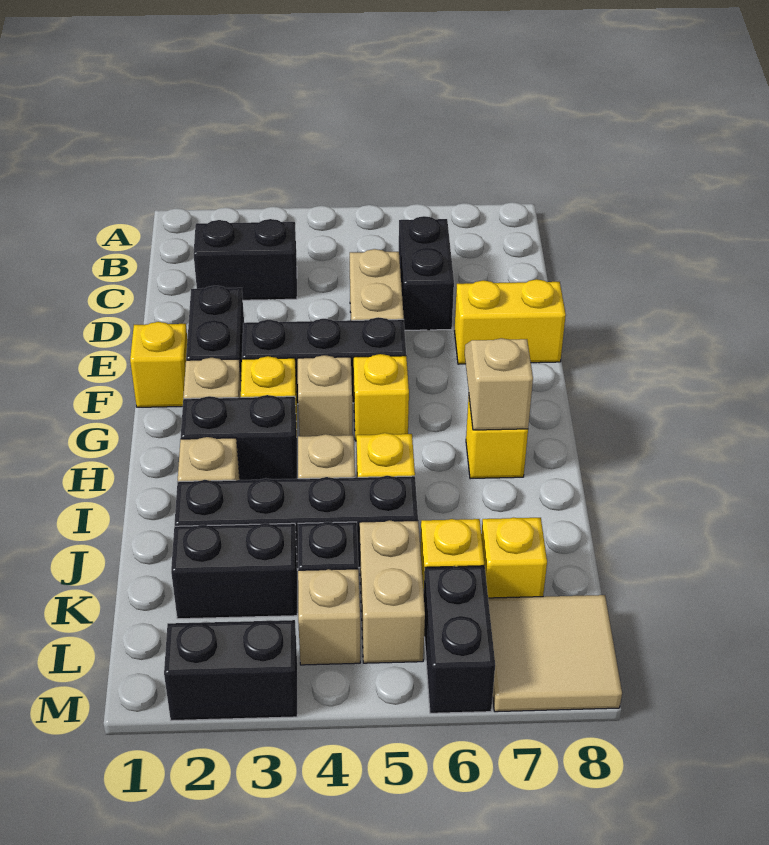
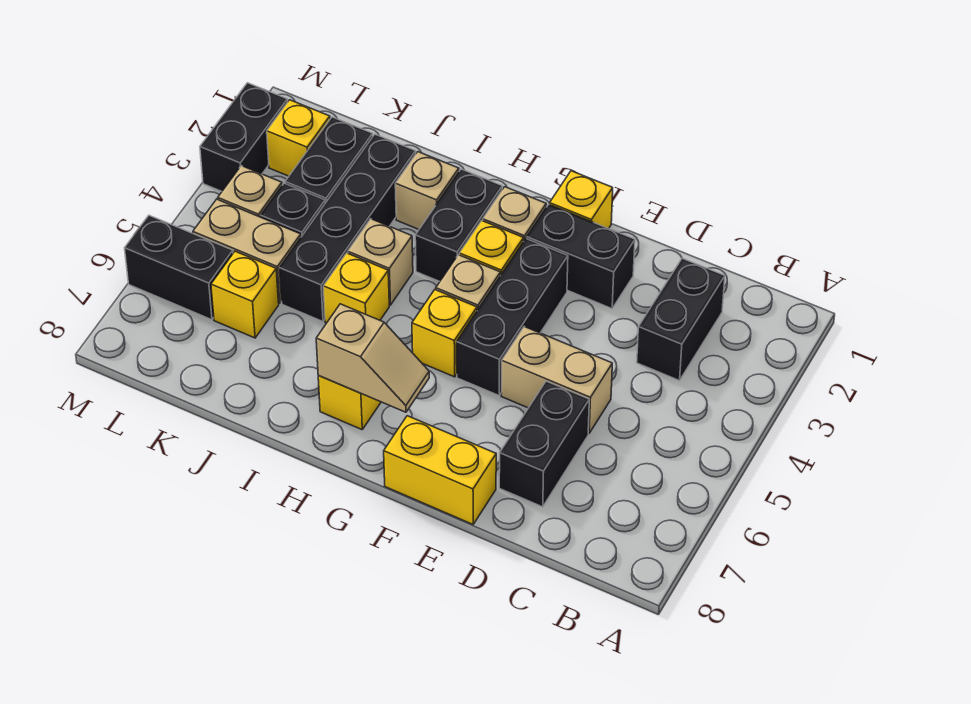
black 1x2 brick [399,216,454,330] -> black 1x2 brick turned to [499,381,589,507]
yellow 1x2 brick [455,279,566,364] -> yellow 1x2 brick turned to [384,416,496,524]
yellow 1x1 brick [481,518,547,598] -> yellow 1x1 brick moved to [267,100,330,176]
tan 2x2 tile [488,595,622,712] -> none

